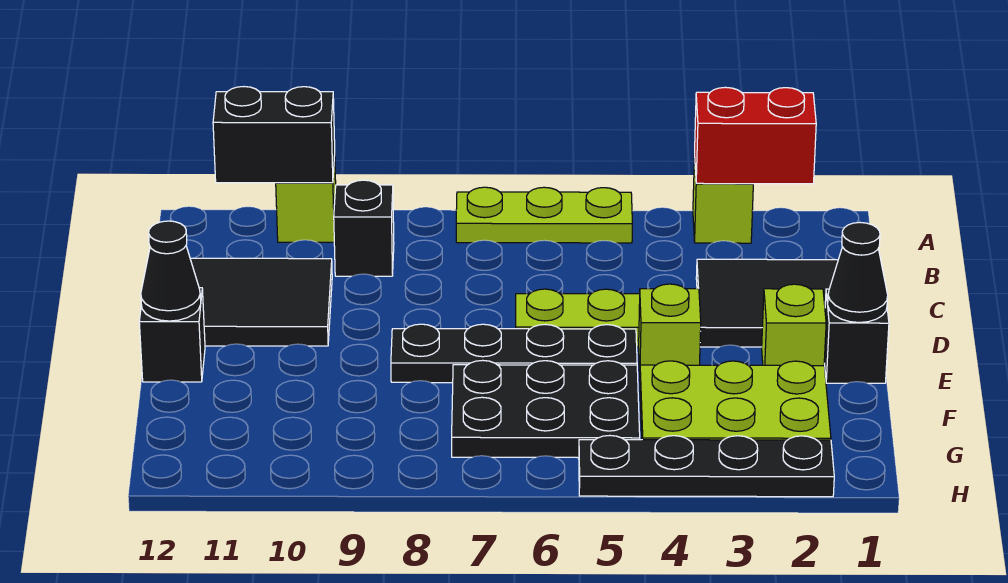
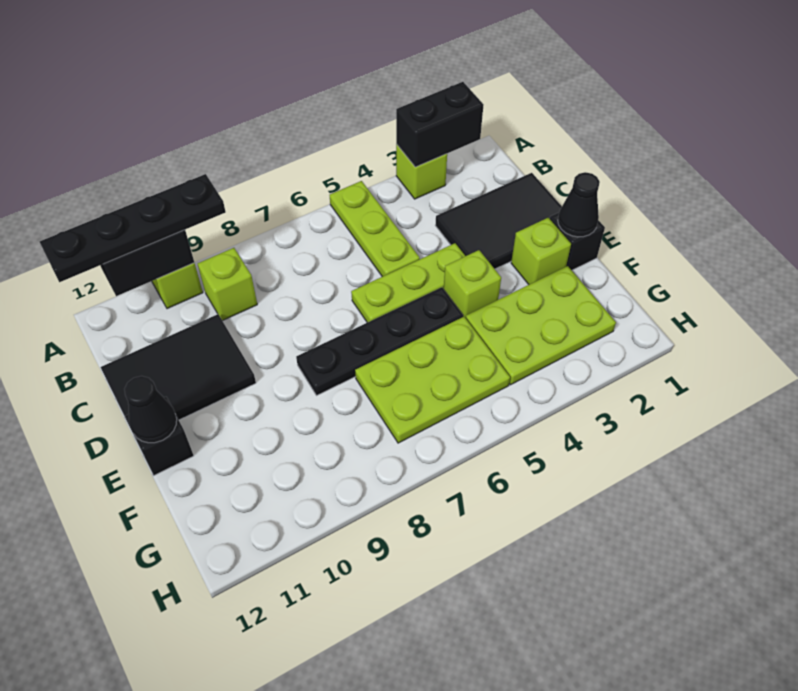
red 1x2 brick [695,87,816,184] -> black 1x2 brick [396,82,483,167]
lime 1x3 plate [456,187,632,243] -> lime 1x3 plate turned to [330,181,420,277]
black 1x1 brick [334,180,394,276] -> lime 1x1 brick [198,248,257,321]
black 2x3 plate [452,360,640,458] -> lime 2x3 plate [355,317,510,443]
black 1x4 plate [579,435,834,497] -> black 1x4 plate moved to [40,174,226,282]

